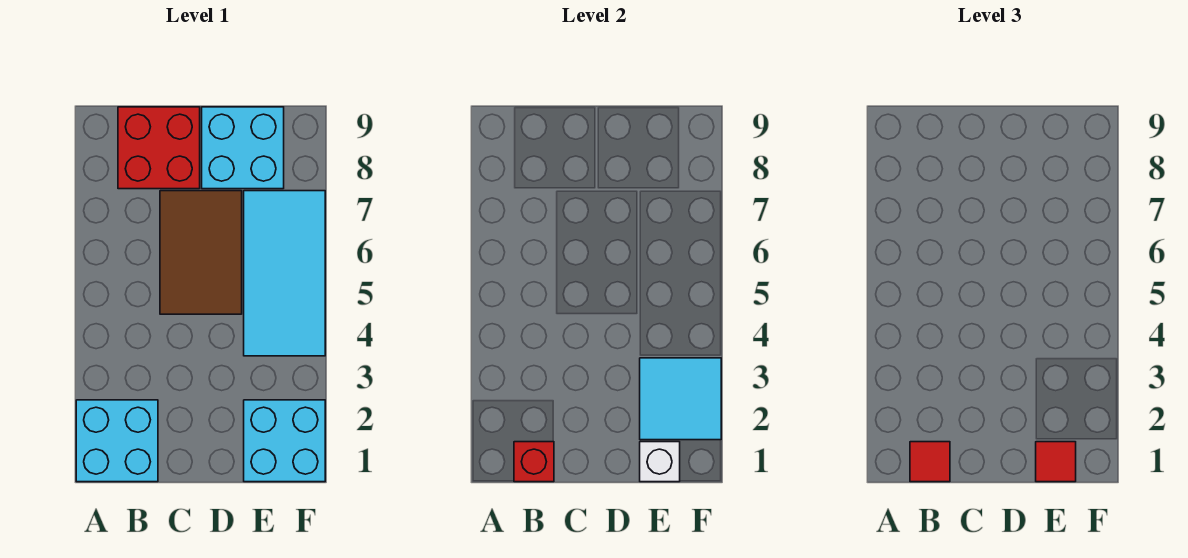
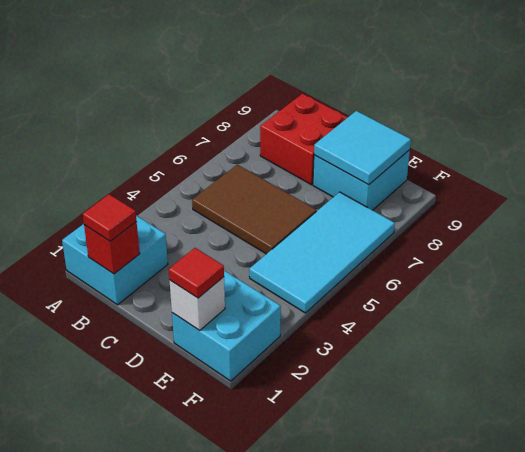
brown 2x3 tile [160,191,242,314] -> brown 2x3 tile turned to [192,165,316,254]
cyan 2x2 tile [640,358,721,440] -> cyan 2x2 tile moved to [314,111,411,185]

